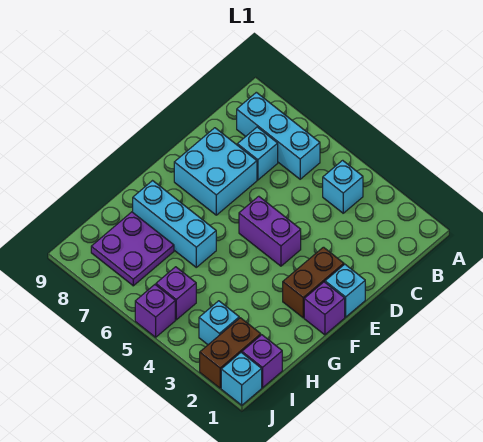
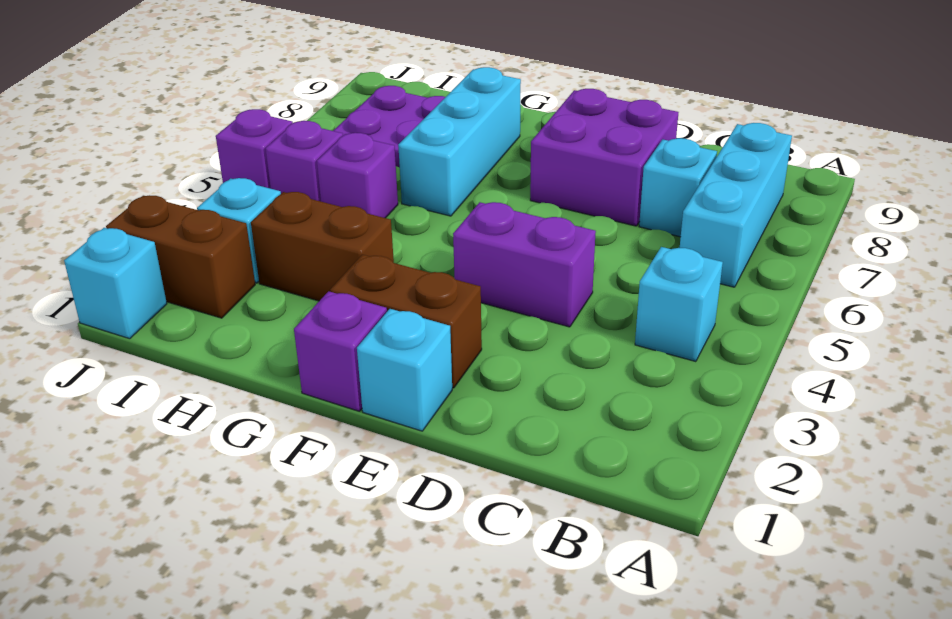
cyan 2x2 brick [174,128,257,215] -> purple 2x2 brick [530,89,679,226]
purple 1x2 brick [239,196,301,266] -> purple 1x2 brick turned to [453,202,596,327]
none -> brown 1x2 brick [251,192,394,301]
purple 1x1 brick [242,335,282,388] -> purple 1x1 brick moved to [317,133,398,218]

